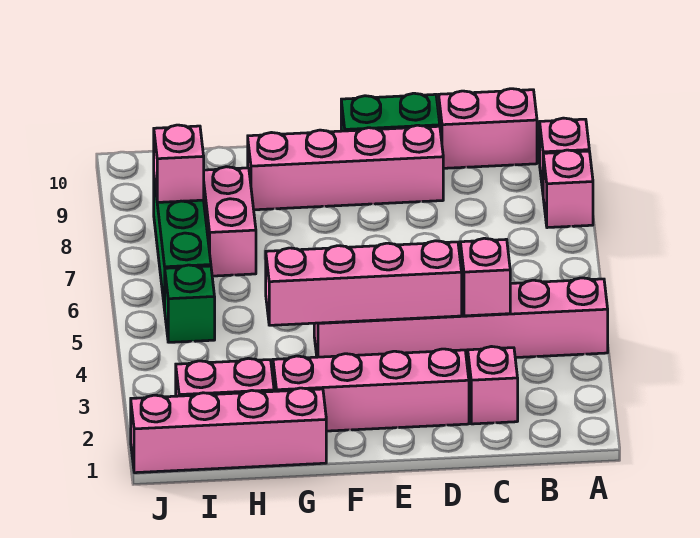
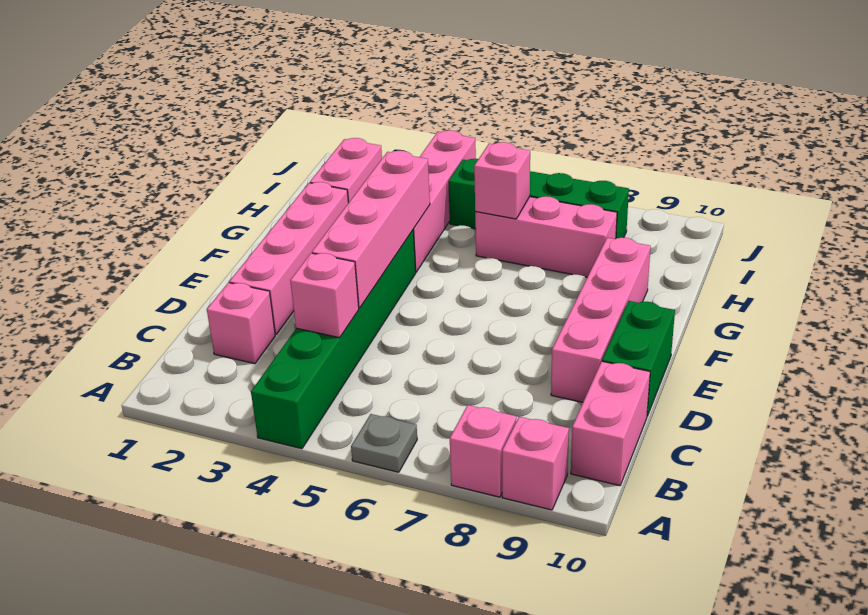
pink 1x6 brick [314,278,608,360] -> green 1x6 brick [251,230,416,449]
none -> grey 1x1 plate [351,414,417,472]
pink 1x4 brick [131,388,326,473] -> pink 1x4 brick moved to [413,130,476,272]
pink 1x2 brick [204,167,256,276] -> pink 1x3 brick [475,196,617,277]
pink 1x1 brick [154,125,204,202] -> pink 1x1 brick moved to [474,142,530,219]

